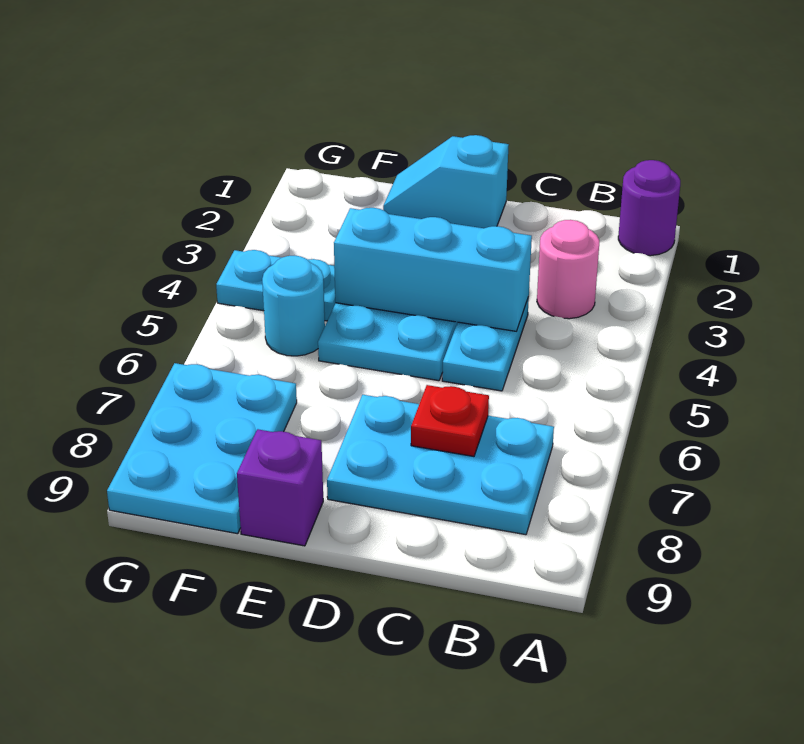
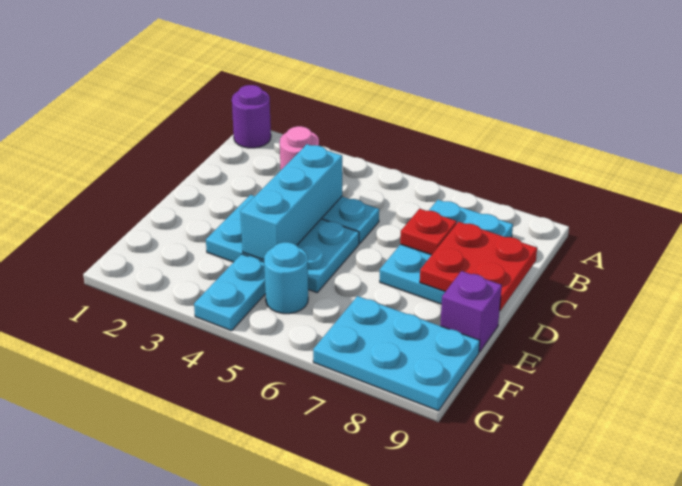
none -> red 2x2 plate [420,222,537,311]
cyan 1x2 slope [383,135,509,228] -> none

